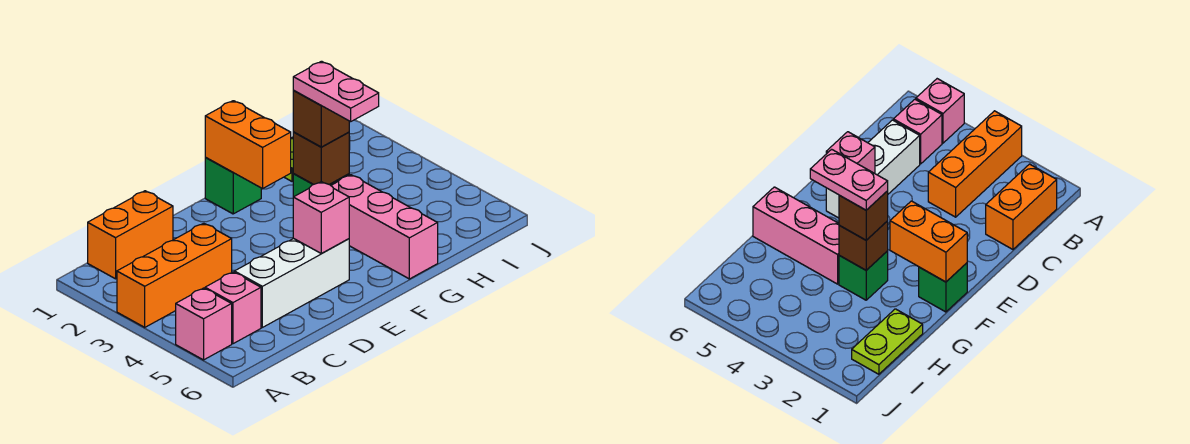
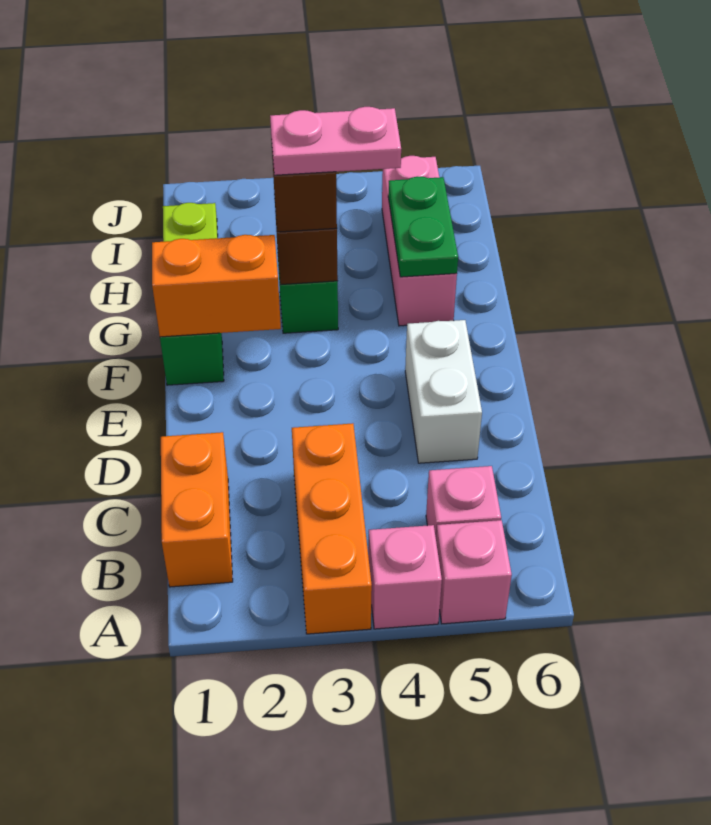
white 1x3 brick [234,239,349,327] -> white 1x2 brick [405,320,482,463]
pink 1x1 brick [293,182,349,254] -> pink 1x1 brick moved to [368,525,442,629]
pink 1x3 brick [331,175,438,279] -> pink 1x3 brick turned to [382,156,457,326]
none -> green 1x2 plate [388,177,458,277]

